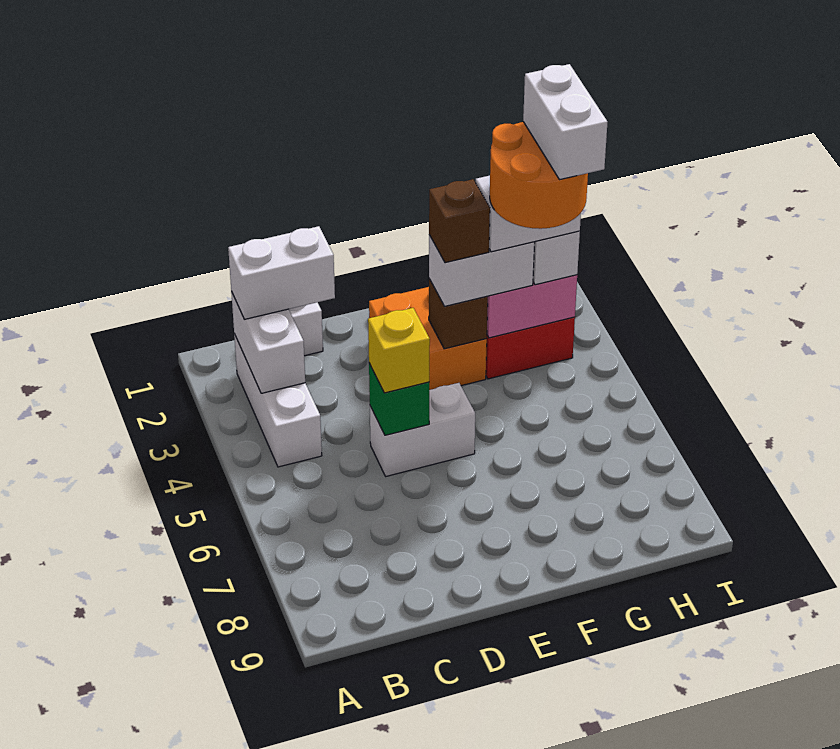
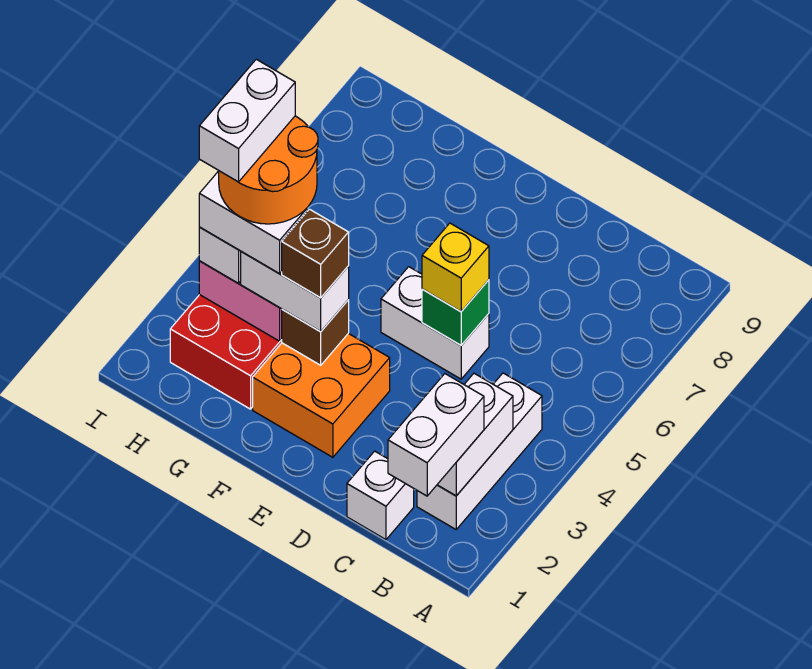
white 1x2 brick [228,226,335,319] -> white 1x2 brick turned to [388,374,484,496]

